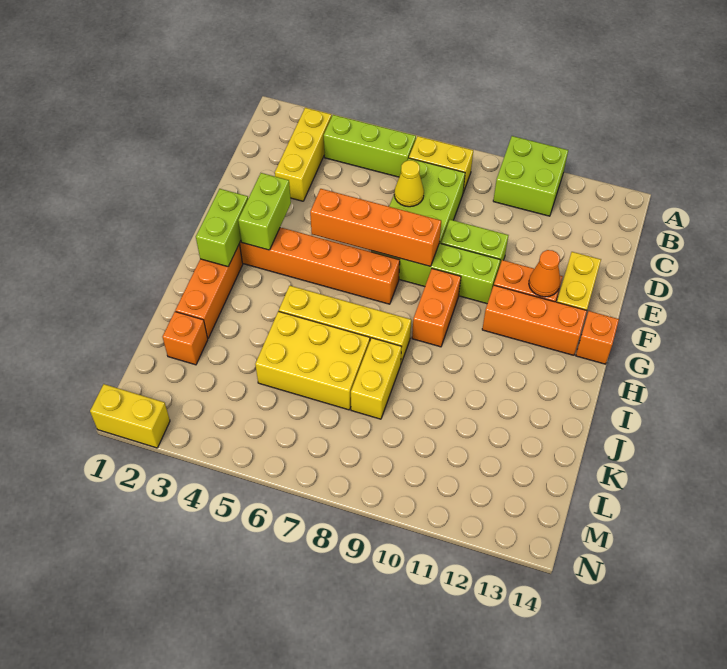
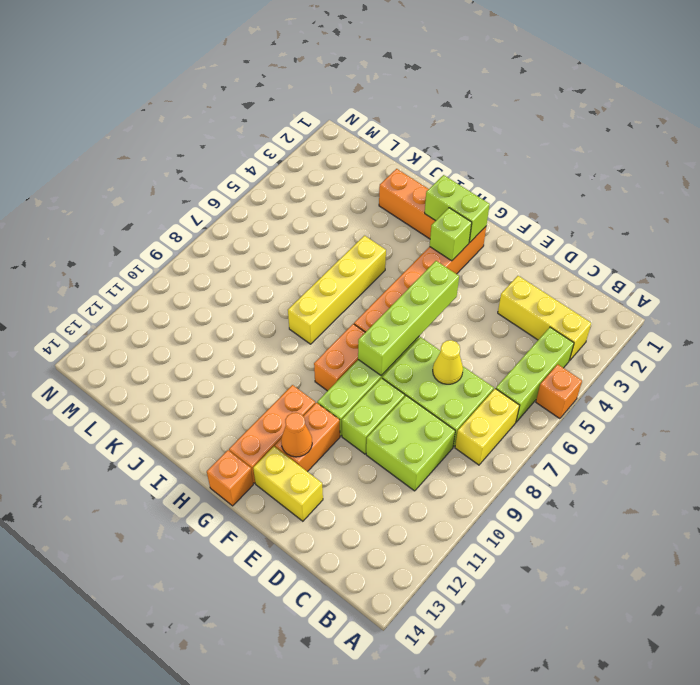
lime 2x2 brick [493,136,568,216] -> lime 2x2 brick moved to [366,396,455,491]
lime 1x2 brick [238,173,291,250] -> lime 1x1 brick [430,208,472,261]
orange 1x4 brick [310,189,441,266] -> lime 1x4 brick [358,261,459,375]
orange 1x2 brick [412,269,461,347] -> orange 1x2 brick turned to [314,324,365,391]
yellow 2x3 brick [255,311,370,410] -> none
yellow 1x2 brick [351,338,401,419] -> none
orange 1x1 brick [162,312,208,365] -> orange 1x1 brick moved to [536,364,582,419]
yellow 1x2 brick [90,384,170,448] -> none

